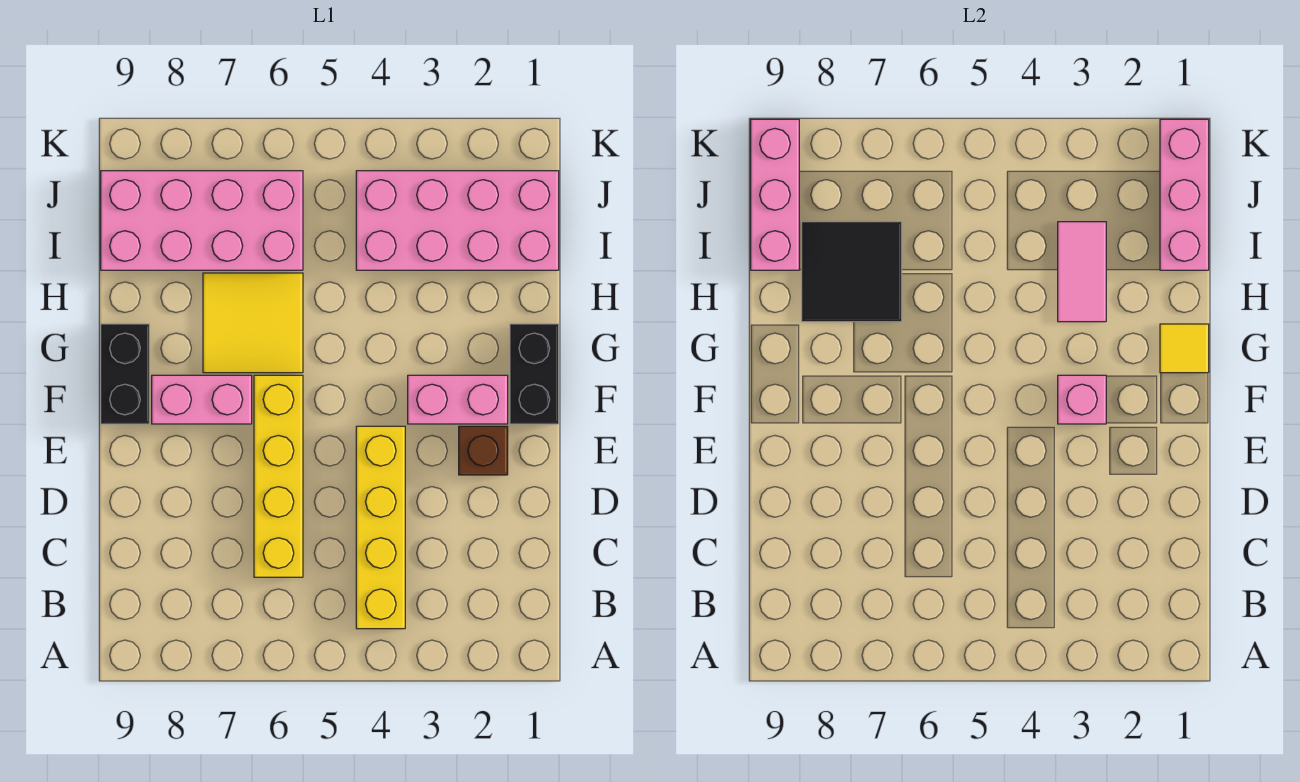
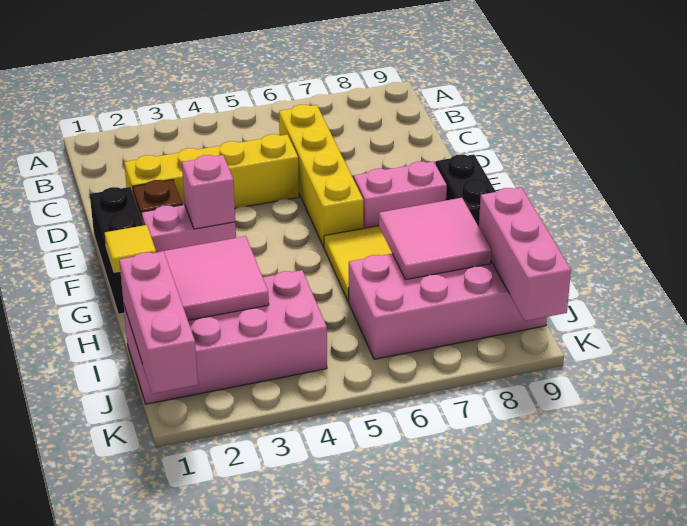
yellow 1x4 brick [356,426,405,629] -> yellow 1x4 brick turned to [124,134,299,208]
black 1x2 brick [510,324,559,424] -> black 1x3 brick [90,187,143,314]
pink 1x2 tile [1058,222,1106,322] -> pink 2x2 tile [161,236,269,320]
black 2x2 tile [802,222,902,322] -> pink 2x2 tile [379,198,491,280]

